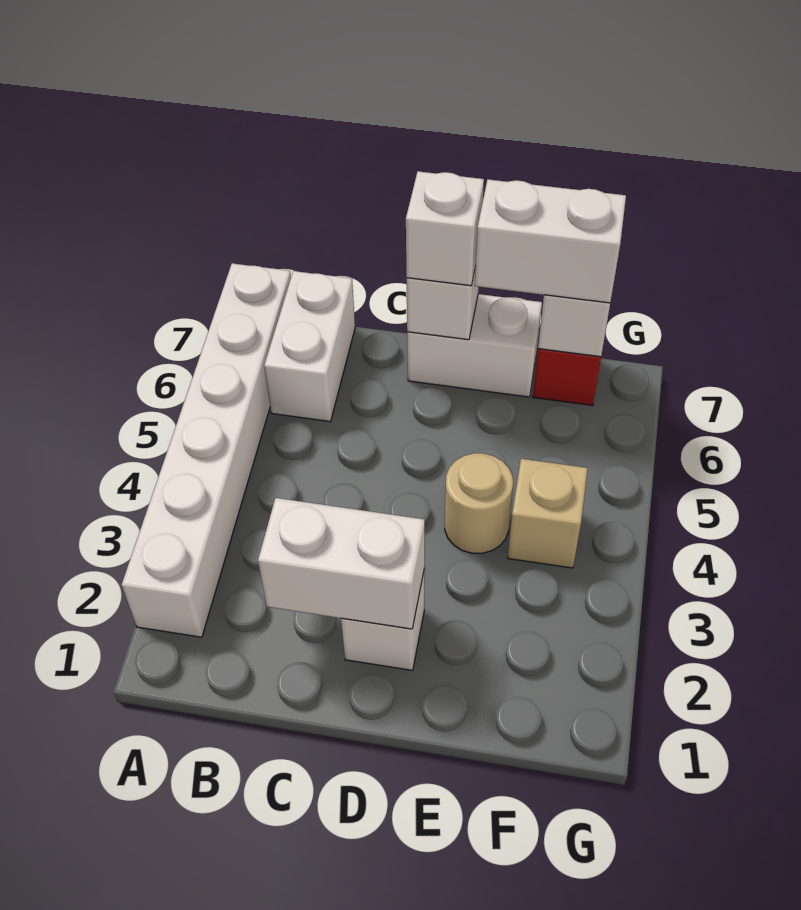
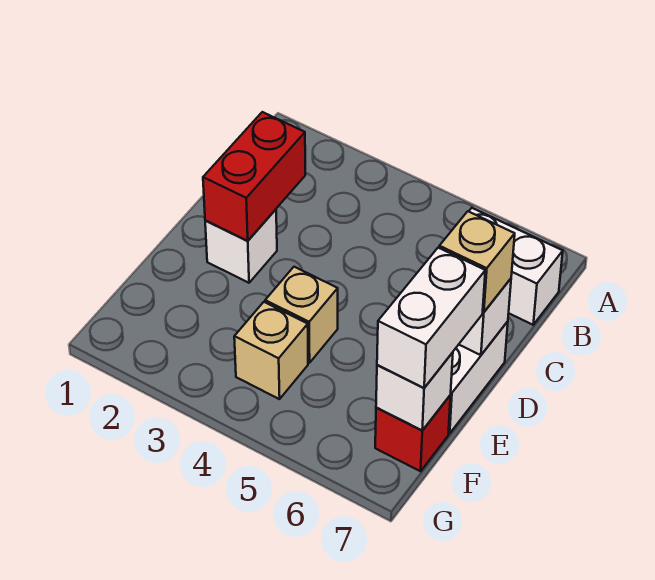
white 1x6 brick [122,263,291,637] -> none
white 1x2 brick [258,498,425,629] -> red 1x2 brick [203,112,305,241]
white 1x1 brick [406,171,484,286] -> tan 1x1 brick [439,211,515,312]
tan 1x1 round brick [445,453,513,553] -> tan 1x1 brick [265,267,338,363]

